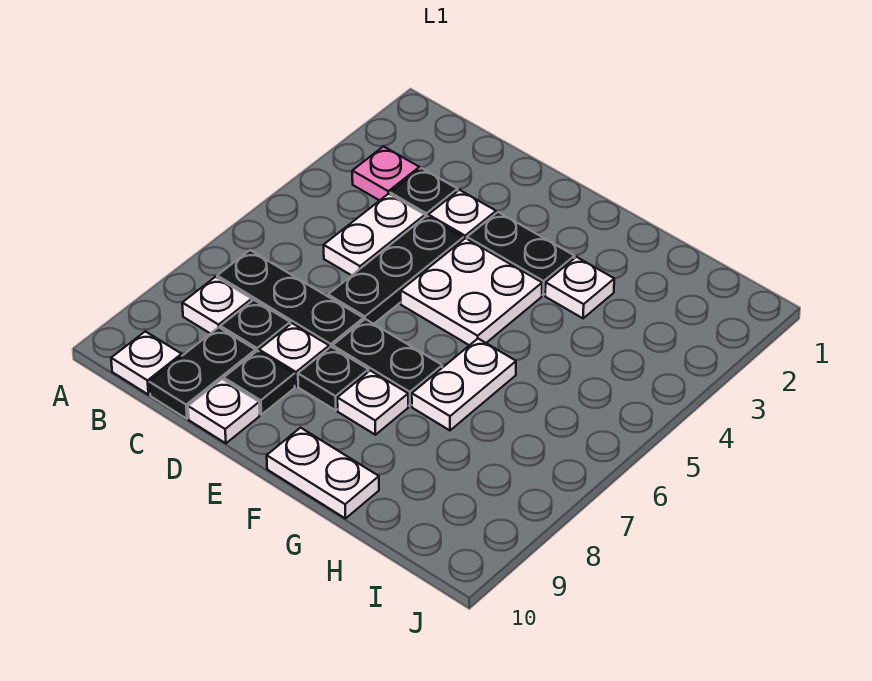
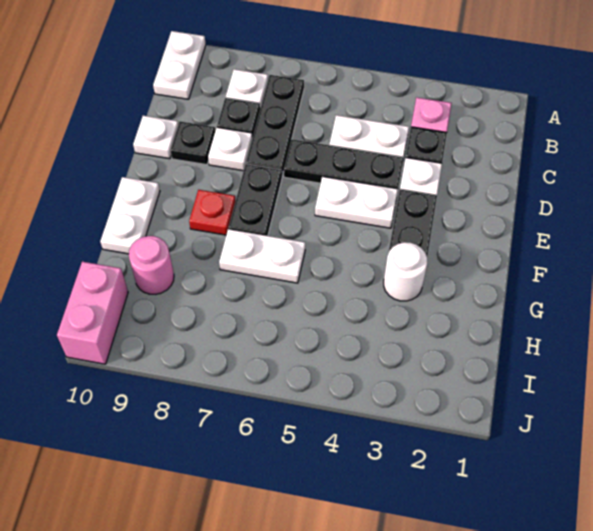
white 1x1 plate [111,331,182,395] -> white 1x2 plate [153,31,206,99]
black 1x2 plate [149,327,255,419] -> none
white 2x2 plate [401,238,542,345] -> white 1x2 plate [315,177,398,228]
black 1x1 plate [298,347,368,410] -> none
white 1x1 plate [337,371,408,435] -> red 1x1 plate [189,190,235,235]
white 1x1 plate [545,257,614,318] -> white 1x1 round brick [384,242,427,301]
none -> pink 1x1 round brick [129,236,174,294]
none -> pink 1x2 brick [57,262,128,364]

